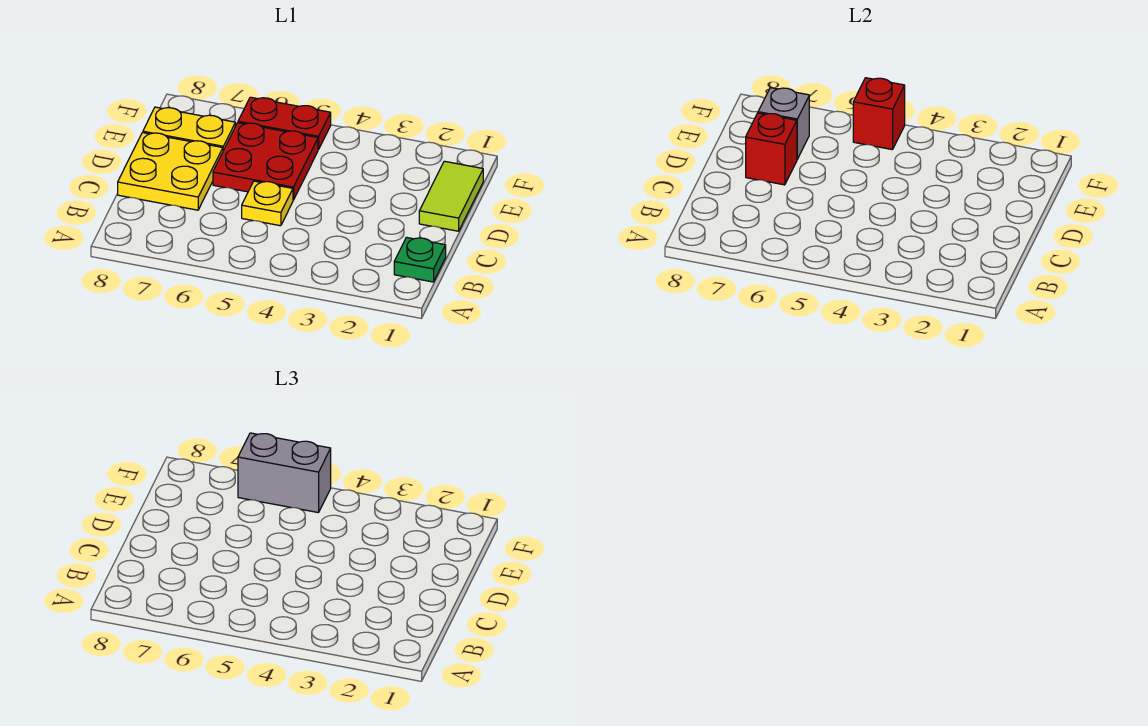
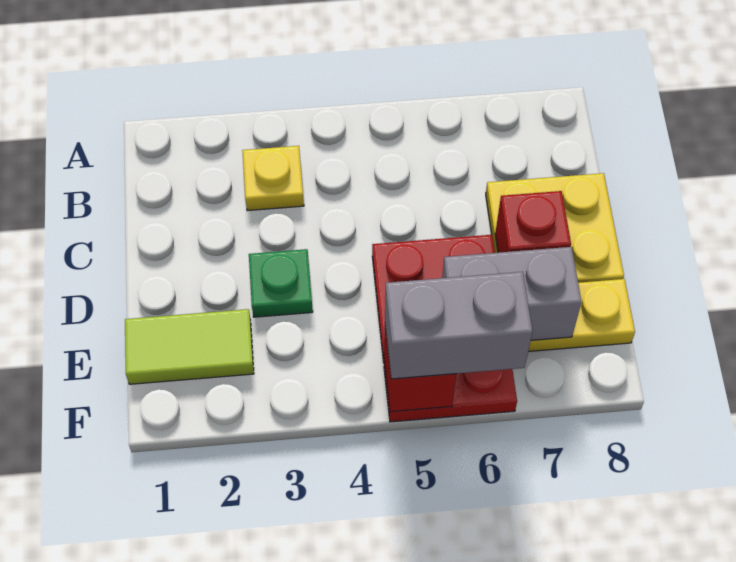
green 1x1 plate [394,237,446,282] -> green 1x1 plate moved to [249,249,313,317]
yellow 1x1 plate [242,181,293,226] -> yellow 1x1 plate moved to [242,146,304,211]
lime 1x2 tile [419,161,483,231] -> lime 1x2 tile turned to [125,309,254,384]
grey 1x1 brick [758,88,809,159] -> grey 1x2 brick [442,247,582,340]

